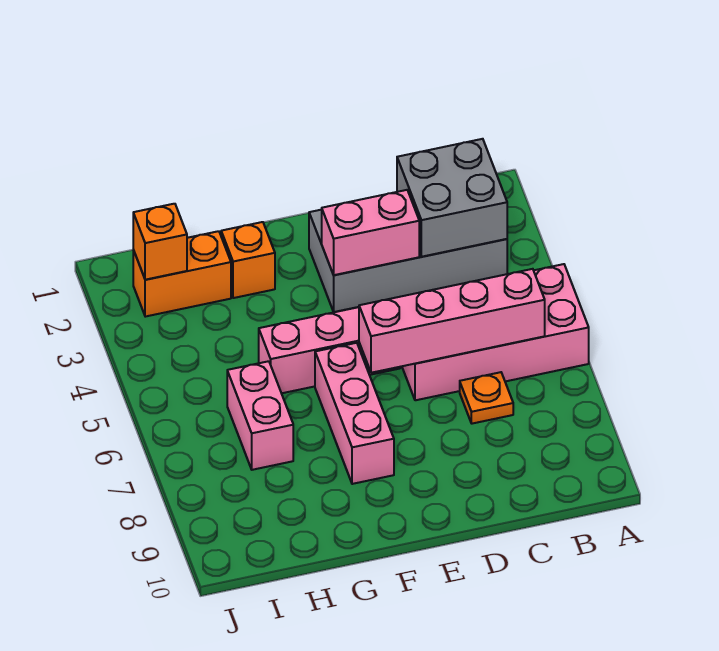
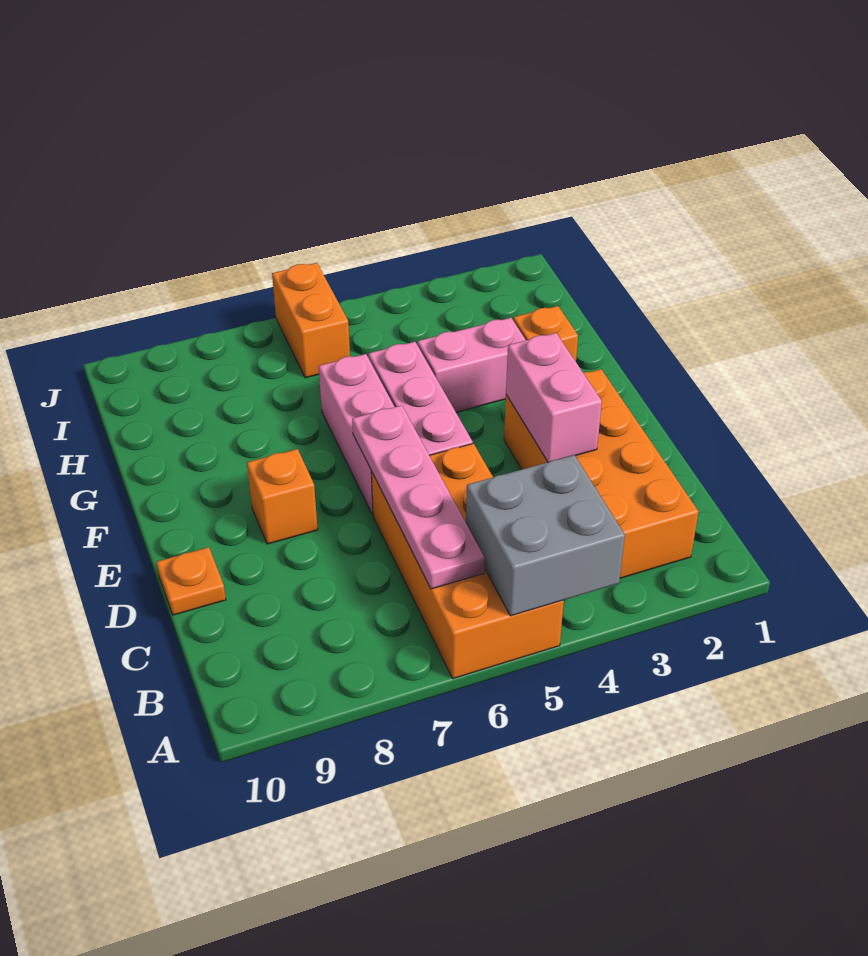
pink 2x4 brick [402,264,589,400] -> orange 2x4 brick [371,444,564,679]
grey 2x4 brick [309,210,507,312] -> orange 2x4 brick [504,369,699,578]
grey 2x2 brick [397,139,507,257] -> grey 2x2 brick moved to [466,455,625,616]
pink 1x4 brick [359,269,545,373] -> pink 1x4 plate [352,405,485,589]
orange 1x1 plate [460,372,513,424] -> orange 1x1 plate moved to [156,547,226,615]
pink 1x3 brick [315,343,394,484] -> pink 1x3 brick turned to [319,354,394,515]
orange 1x2 brick [133,231,231,317] -> orange 1x2 brick moved to [272,263,350,378]
pink 1x2 brick [227,361,293,470] -> pink 1x2 brick moved to [418,318,526,412]
orange 1x1 brick [133,204,187,280] -> orange 1x1 brick moved to [247,449,318,544]

